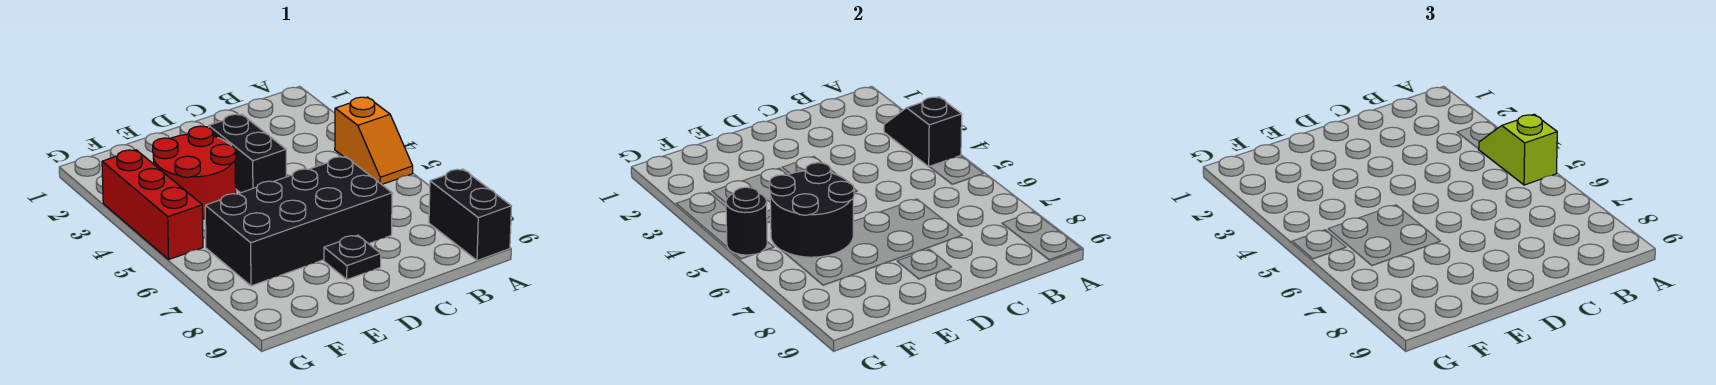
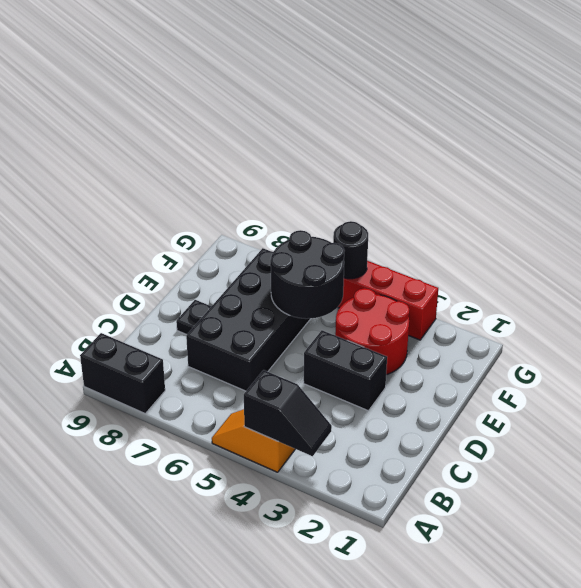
lime 1x2 slope [1479,114,1557,185] -> none

